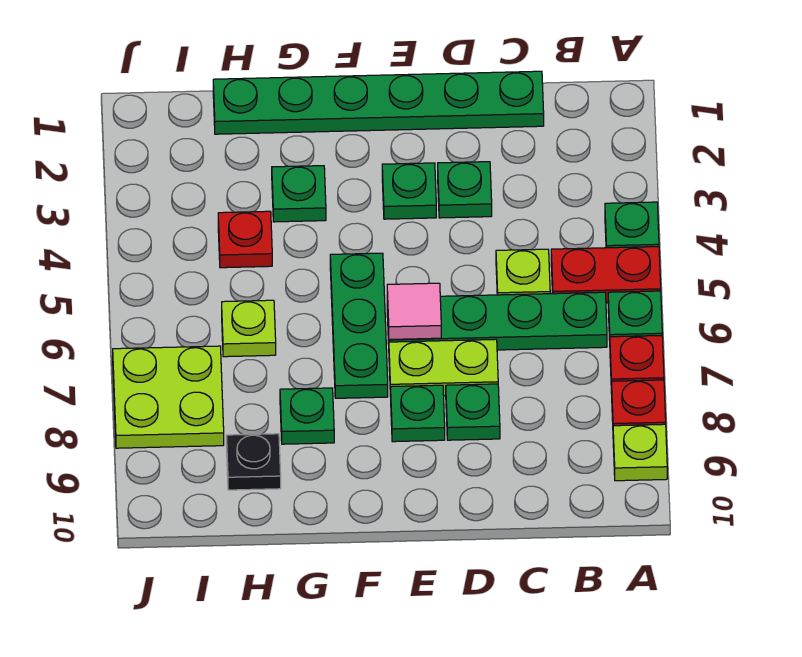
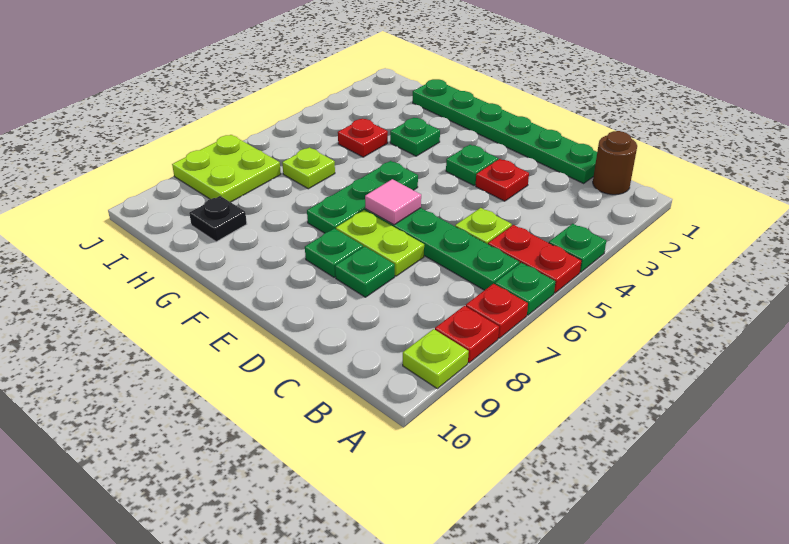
none -> brown 1x1 round brick [593,131,637,195]
green 1x1 plate [438,162,492,218] -> red 1x1 plate [476,159,529,201]
green 1x1 plate [280,388,334,444] -> none

